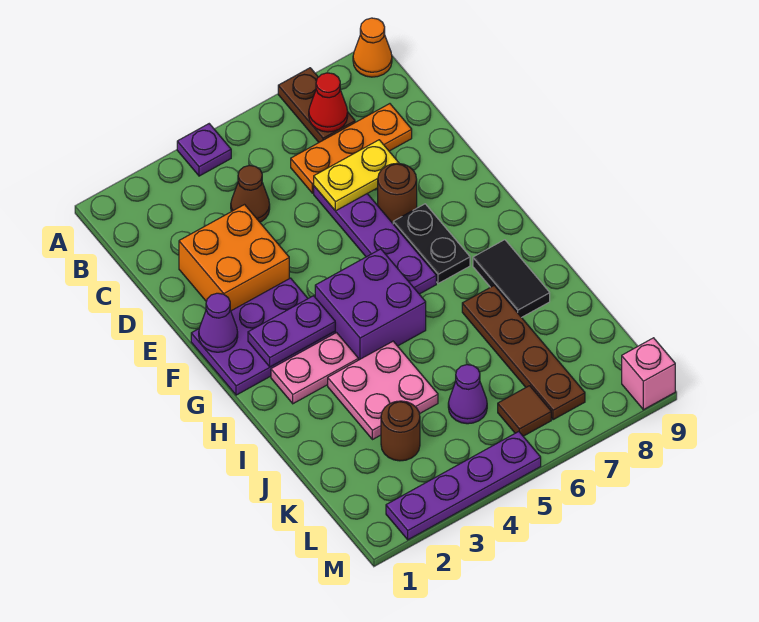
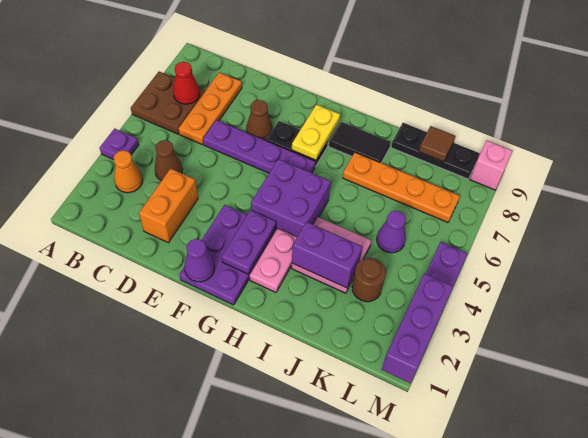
brown 1x2 plate [278,68,355,142] -> brown 2x2 plate [131,72,205,134]
orange 1x1 cone [353,18,392,77] -> orange 1x1 cone moved to [114,150,143,193]
orange 2x2 brick [179,205,289,311] -> orange 1x2 brick [139,169,198,243]
yellow 1x2 plate [314,140,399,211] -> yellow 1x2 plate moved to [292,104,340,160]
brown 1x1 round brick [378,163,417,223] -> brown 1x1 cone [246,100,273,141]
none -> purple 1x2 brick [292,222,363,288]
brown 1x4 plate [462,286,585,420] -> orange 1x4 plate [343,152,460,223]
none -> black 1x3 plate [391,123,480,179]
brown 1x1 tile [498,386,551,436] -> brown 1x1 tile moved to [419,126,455,162]
none -> purple 1x3 brick [382,273,453,383]

